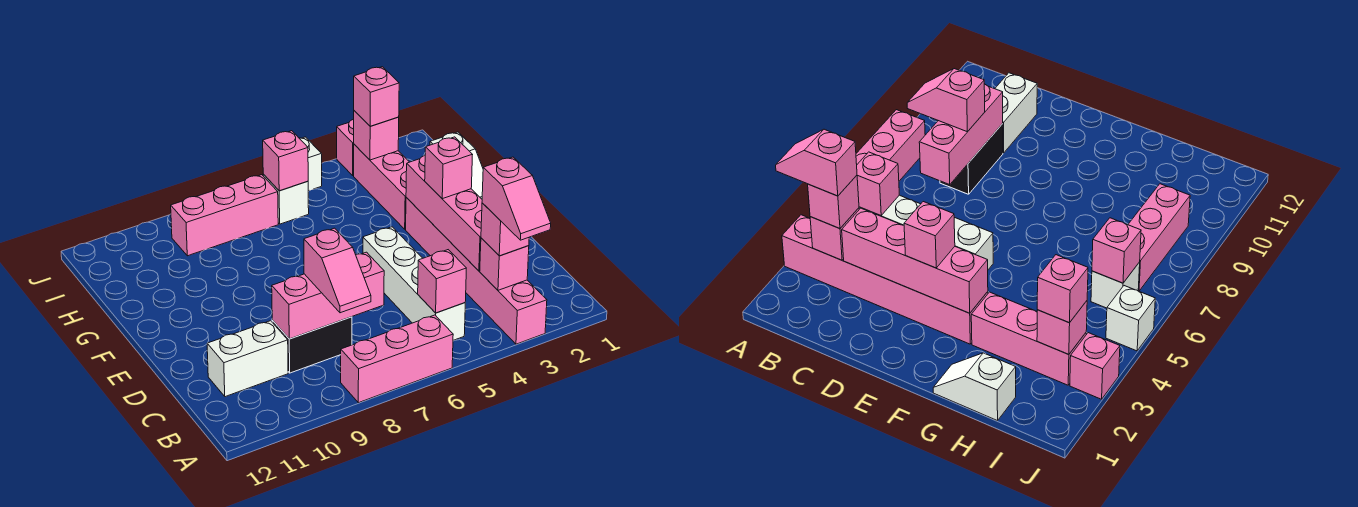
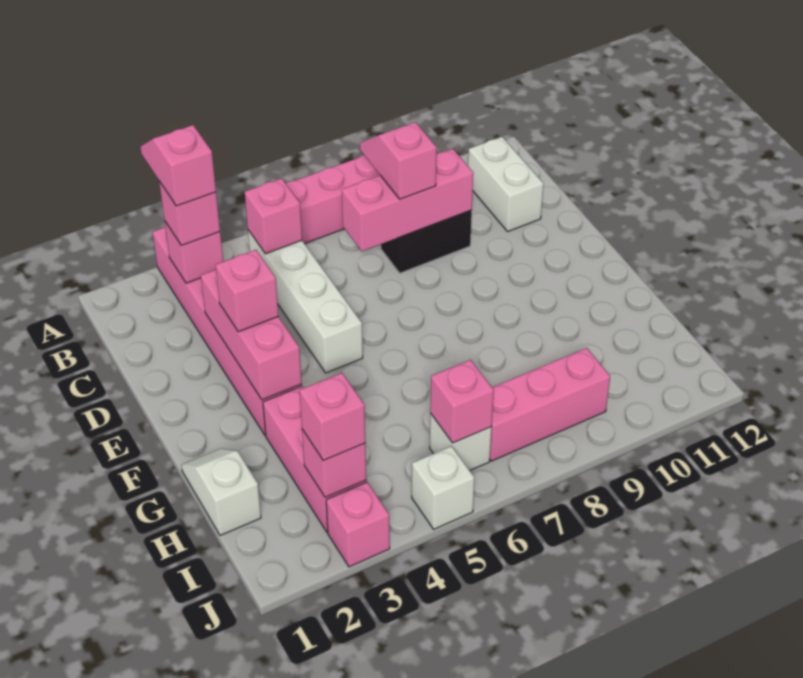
pink 1x4 brick [406,155,482,271] -> pink 1x3 brick [201,270,302,400]
white 1x2 brick [207,321,288,397] -> white 1x2 brick turned to [468,137,543,231]

